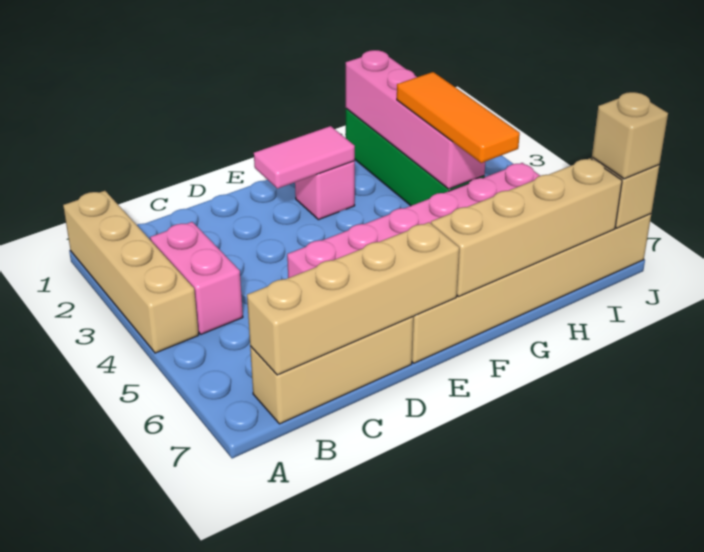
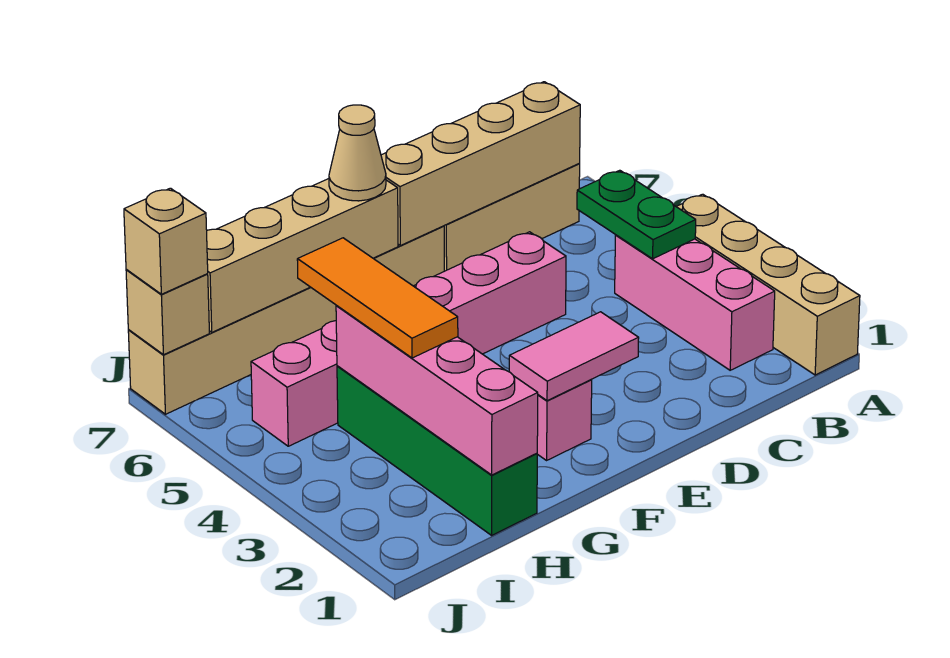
pink 1x2 brick [150,222,243,334] -> pink 1x3 brick [615,235,775,370]
none -> green 1x2 plate [577,170,696,259]
none -> tan 1x1 cone [329,105,386,201]

